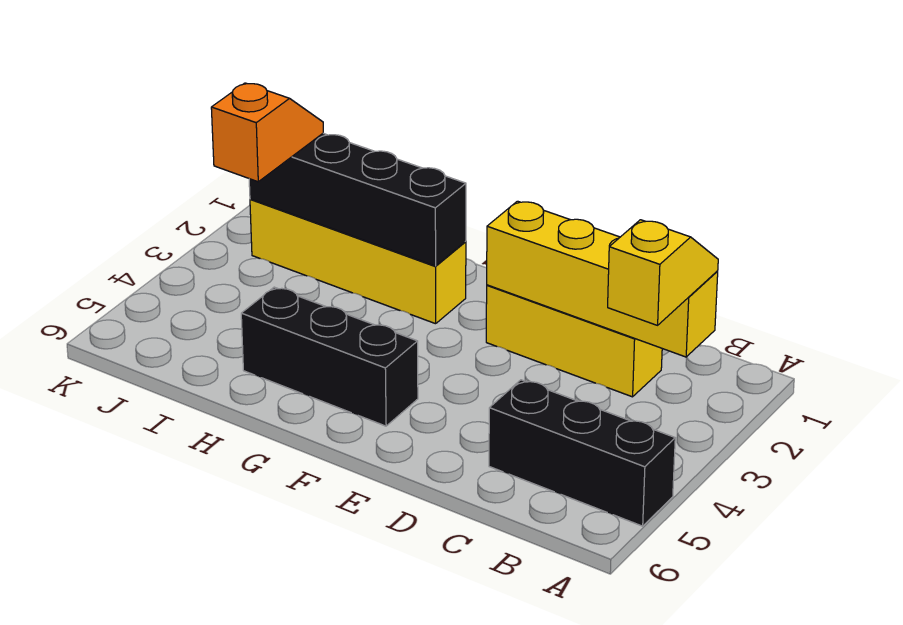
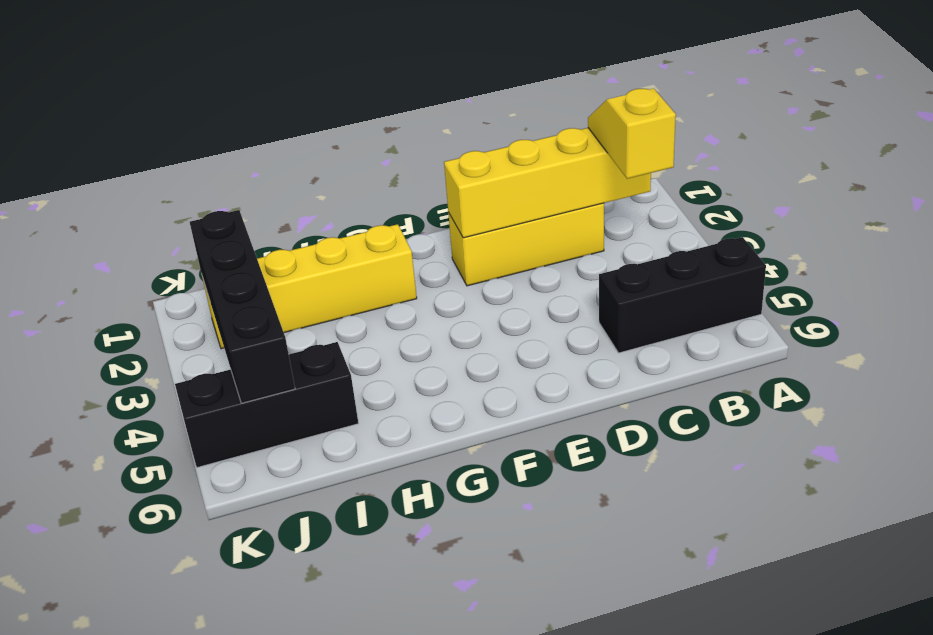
black 1x3 brick [241,287,418,426] -> black 1x3 brick moved to [175,342,358,467]
black 1x4 brick [249,133,466,266] -> black 1x4 brick turned to [190,210,295,403]
orange 1x2 slope [211,83,323,182] -> none

